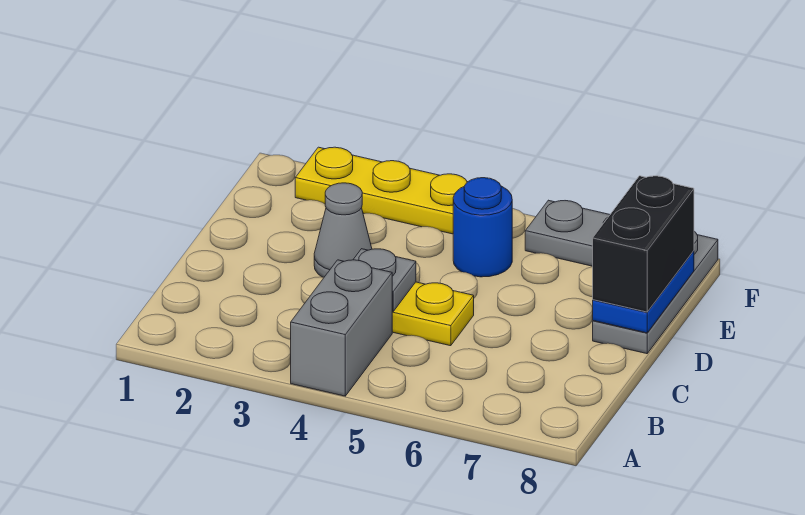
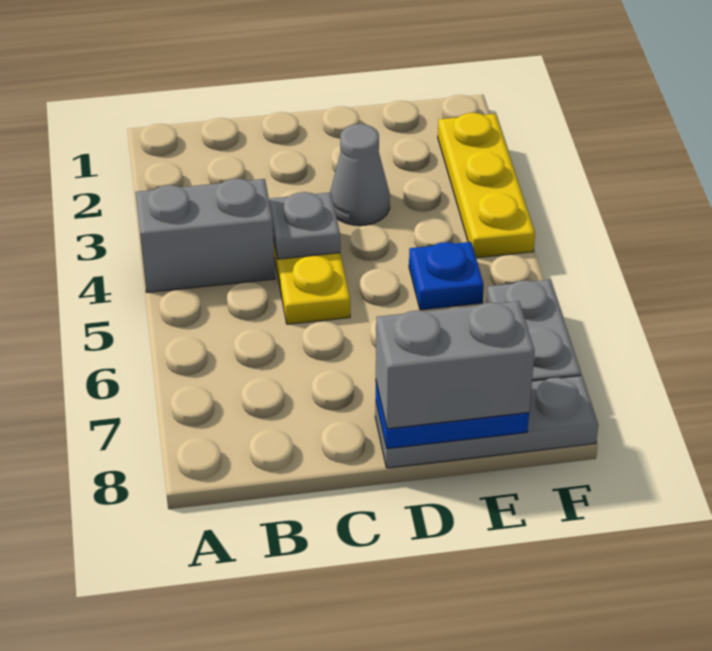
black 1x2 brick [593,176,694,312] -> grey 1x2 brick [376,301,535,429]
blue 1x1 round brick [453,178,512,277] -> blue 1x1 plate [409,242,484,310]

